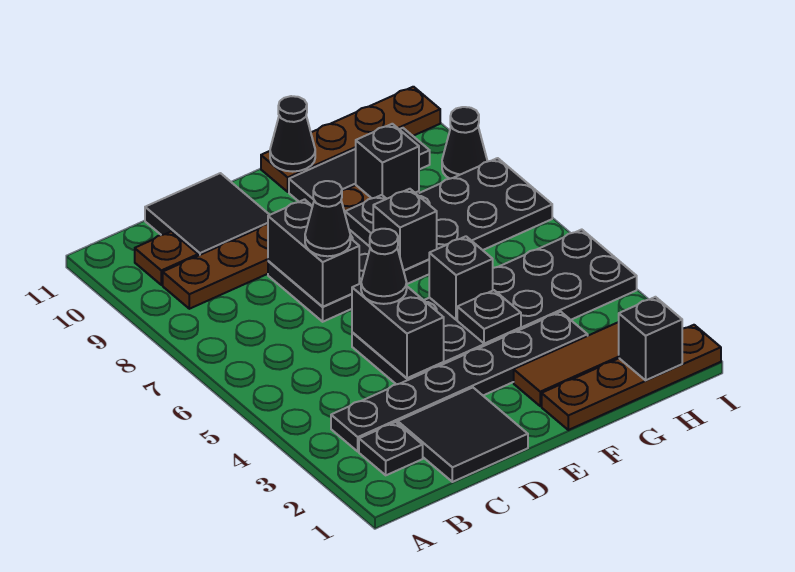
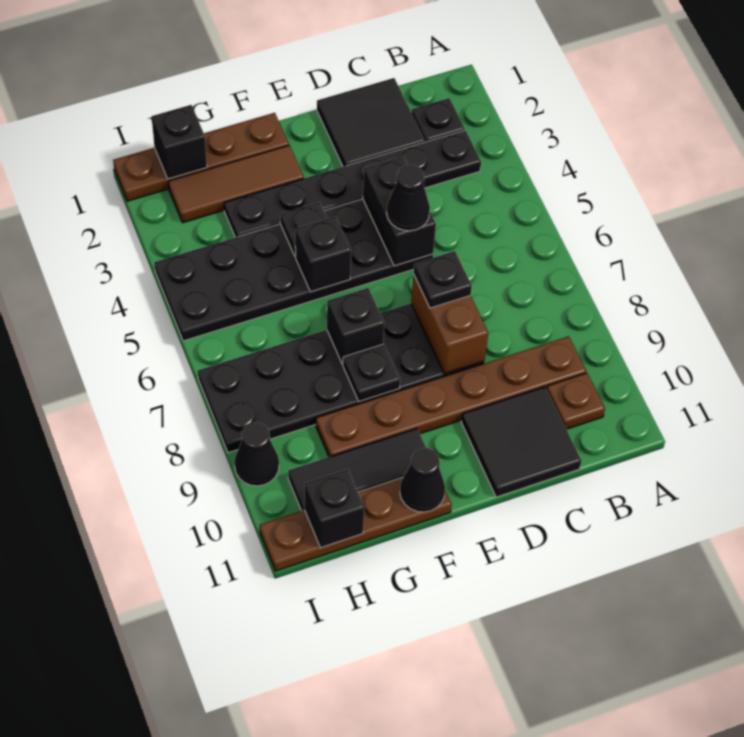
black 1x2 brick [268,199,359,307] -> brown 1x2 brick [411,274,488,374]
black 1x1 cone [305,181,350,256] -> black 1x1 plate [413,251,472,308]
black 1x1 brick [356,124,419,199] -> black 1x1 brick moved to [305,469,364,548]

